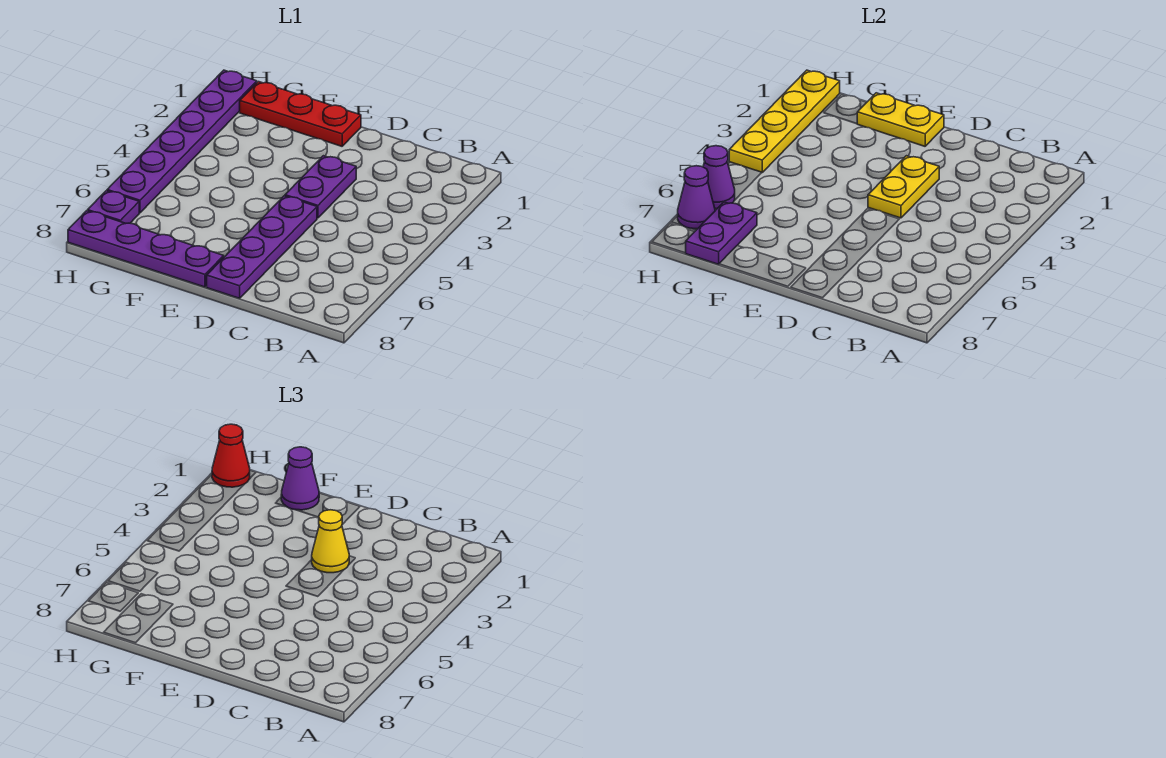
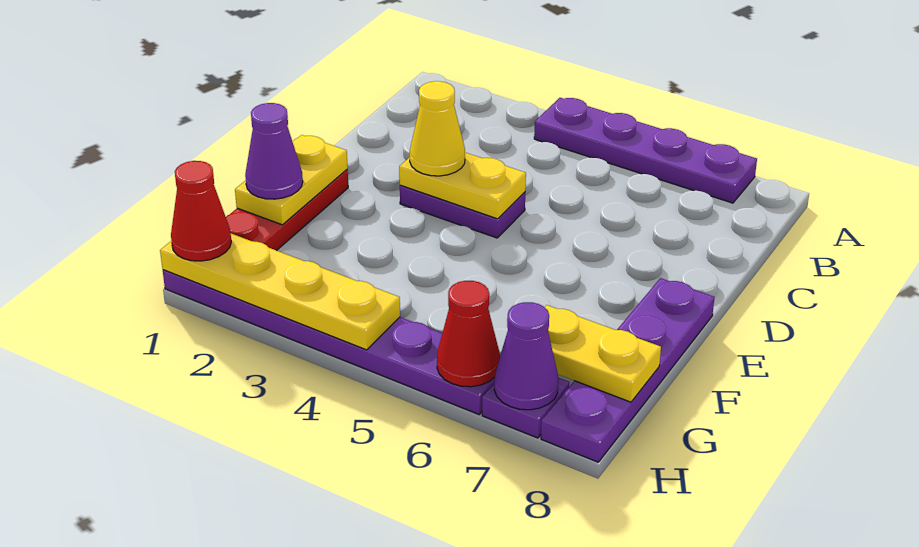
purple 1x4 plate [207,196,317,298] -> purple 1x4 plate moved to [534,98,757,203]
purple 1x2 plate [686,202,757,264] -> yellow 1x2 plate [545,305,661,402]
purple 1x1 cone [703,146,735,209] -> red 1x1 cone [437,281,500,387]

